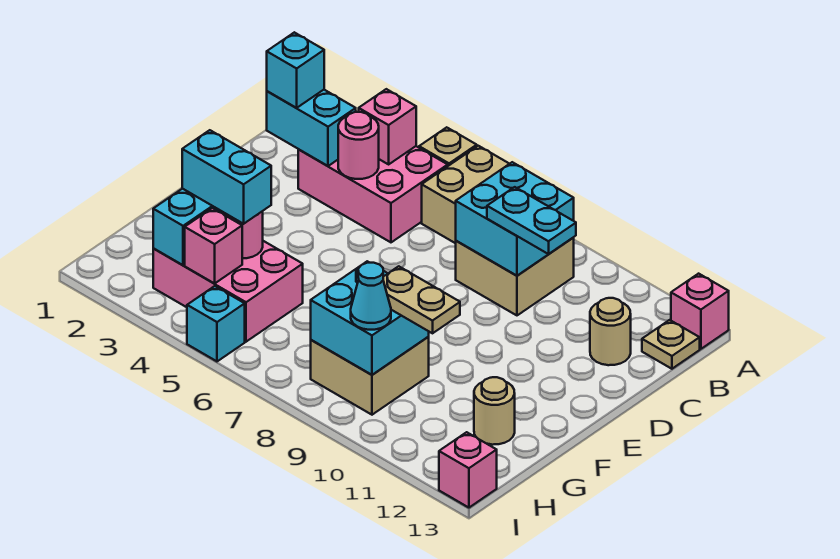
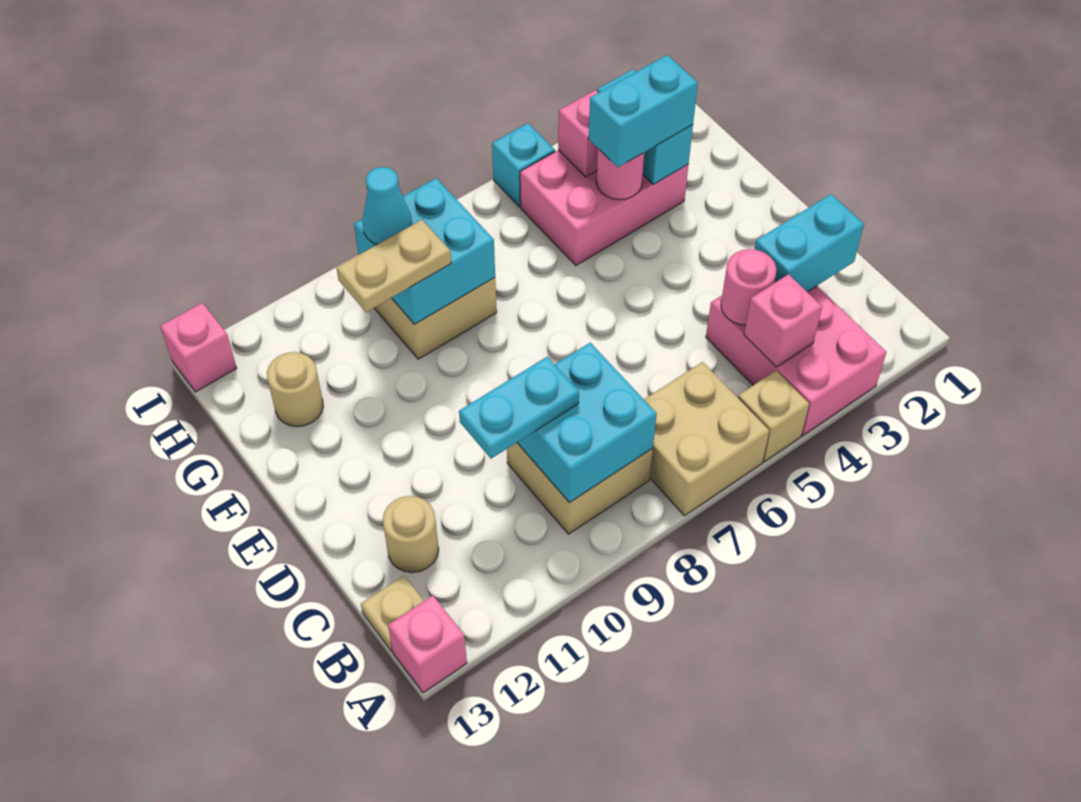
pink 2x3 brick [298,146,448,242] -> pink 2x3 brick turned to [706,286,887,435]
cyan 1x1 brick [267,32,324,108] -> none

